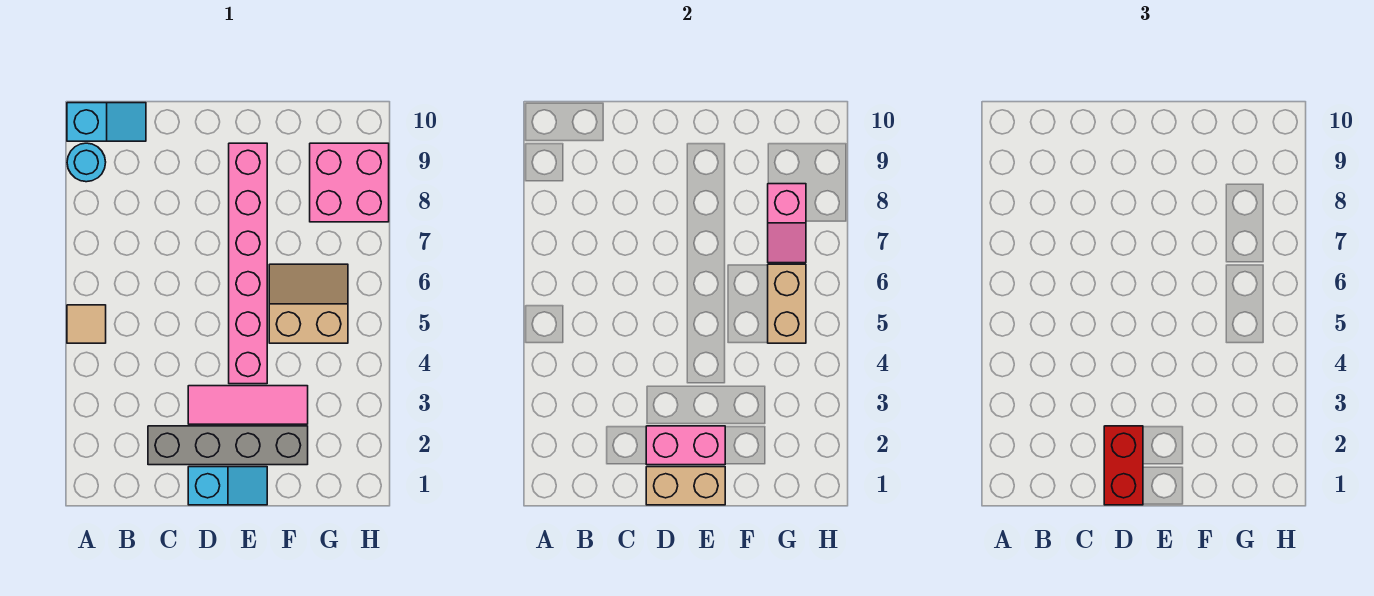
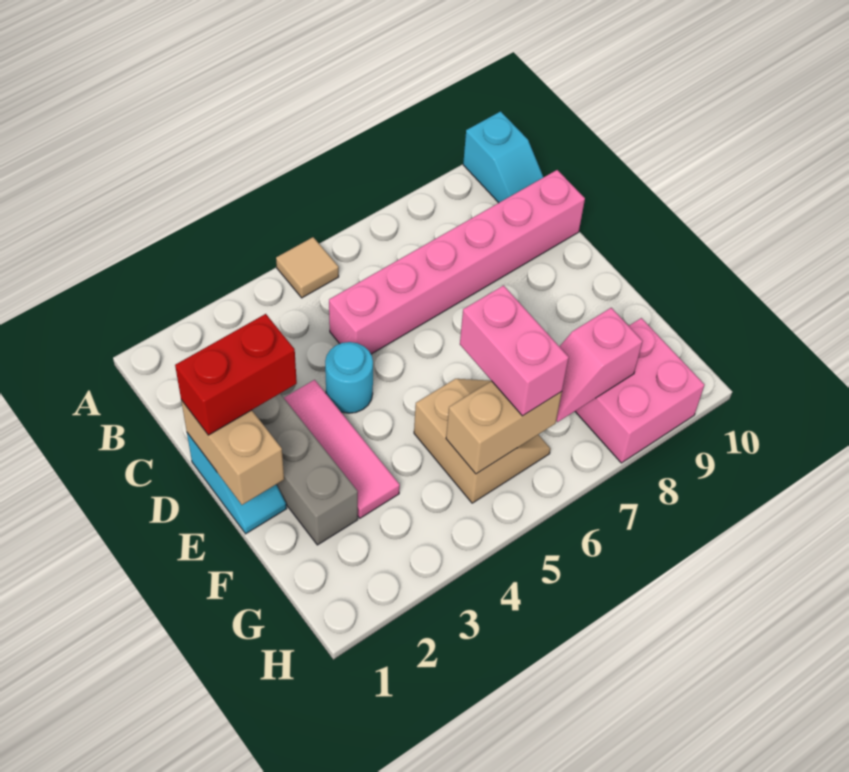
cyan 1x1 round brick [67,143,106,182] -> cyan 1x1 round brick moved to [325,342,373,413]
pink 1x2 brick [646,426,725,465] -> pink 1x2 brick moved to [460,285,569,416]
pink 1x6 brick [229,143,267,384] -> pink 1x6 brick moved to [329,170,585,354]

